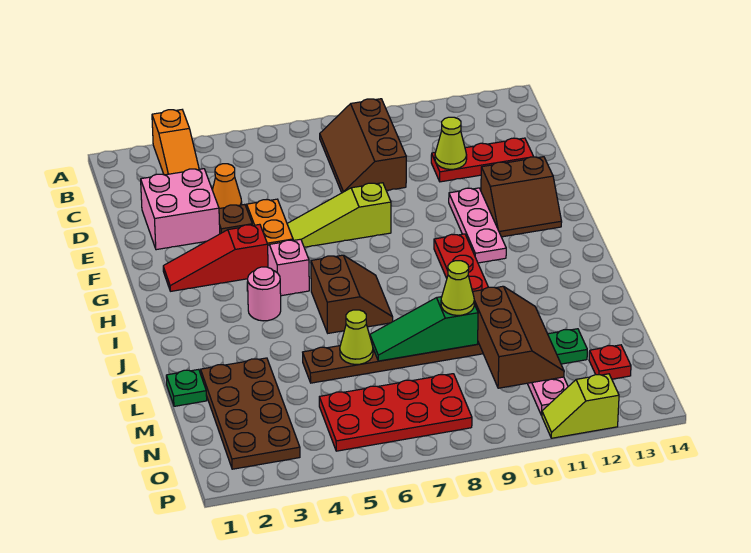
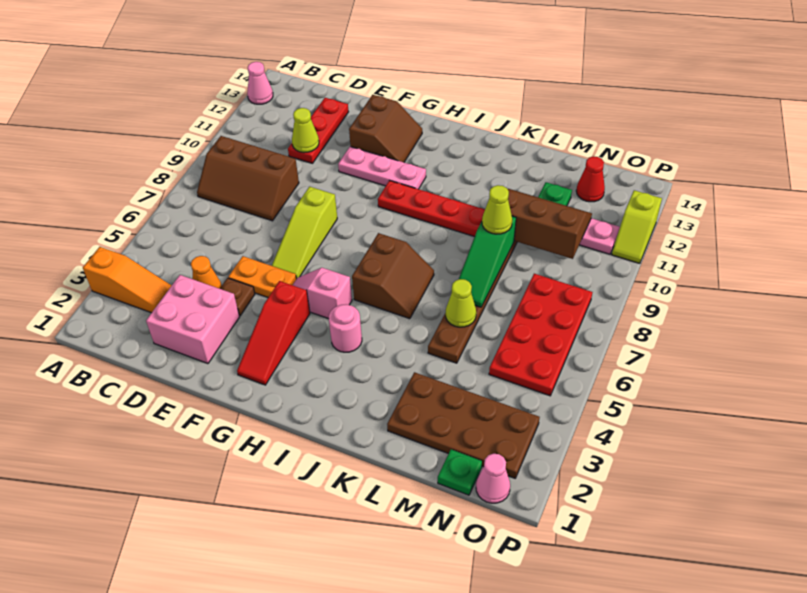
none -> pink 1x1 cone [247,62,273,104]
brown 2x2 slope [311,255,393,333] -> brown 2x2 slope turned to [352,233,434,319]
green 1x1 plate [166,369,207,406] -> green 1x1 plate moved to [438,449,482,495]
red 1x1 plate [589,345,631,379] -> red 1x1 cone [576,157,605,202]
none -> pink 1x1 cone [476,454,510,503]

